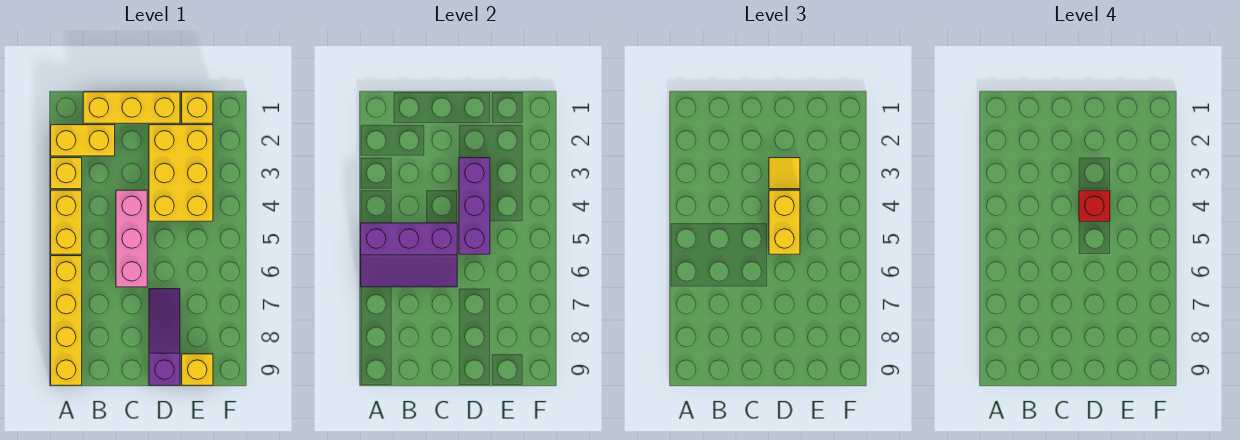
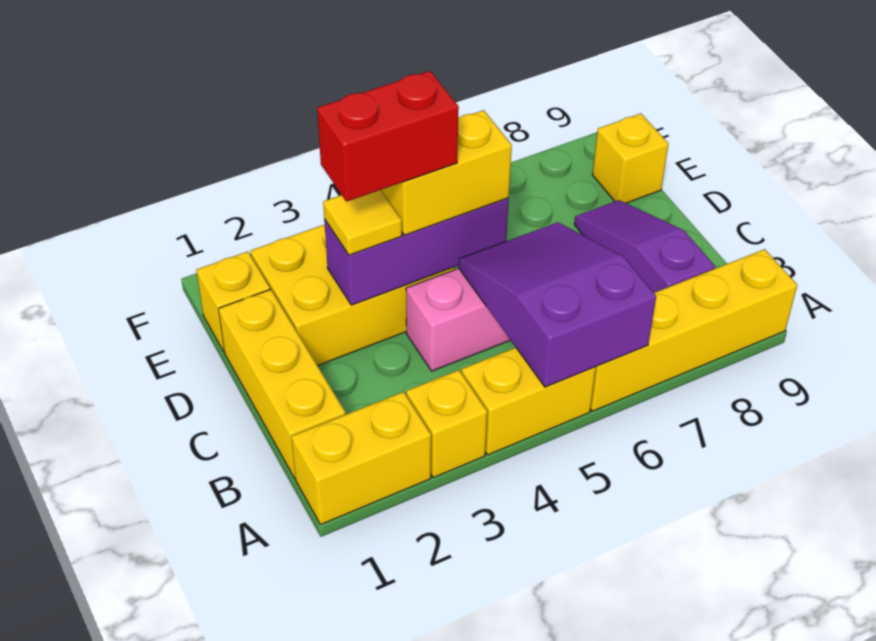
yellow 1x2 brick [51,125,115,156] -> yellow 1x2 brick turned to [291,392,431,525]
purple 2x3 slope [361,223,457,287] -> purple 2x3 slope turned to [458,222,656,387]
red 1x1 brick [1079,190,1110,221] -> red 1x2 brick [317,71,459,202]
purple 1x3 slope [149,289,180,385] -> purple 1x3 slope turned to [574,200,715,293]

